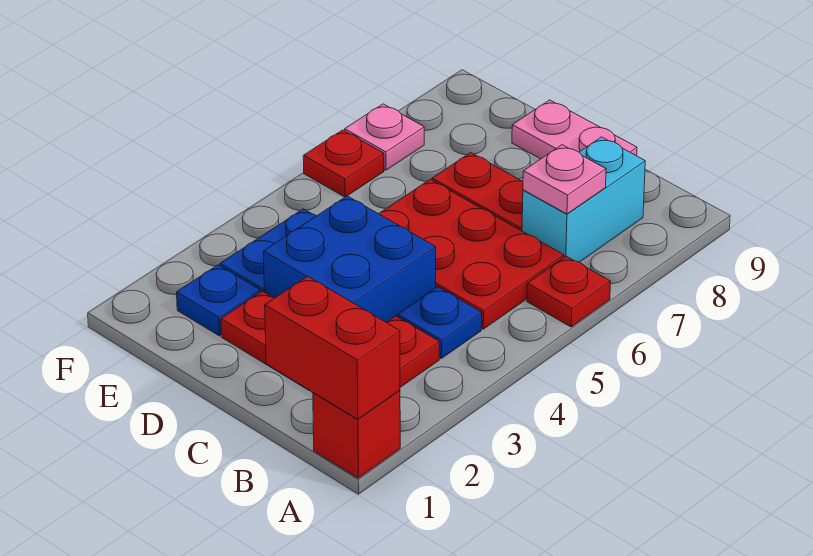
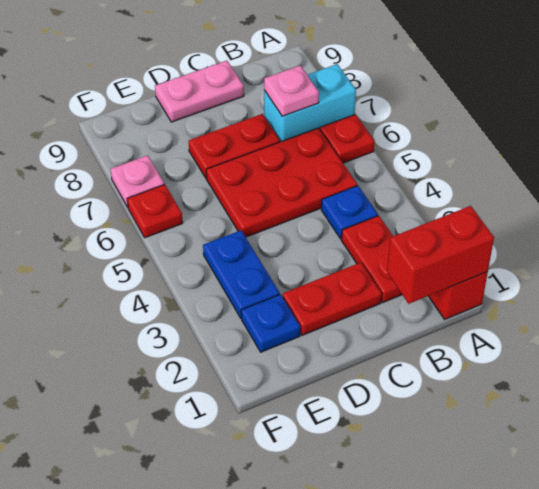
cyan 1x2 brick [522,137,645,262] -> cyan 1x2 brick turned to [264,64,356,142]
blue 2x2 brick [263,196,436,322] -> none

